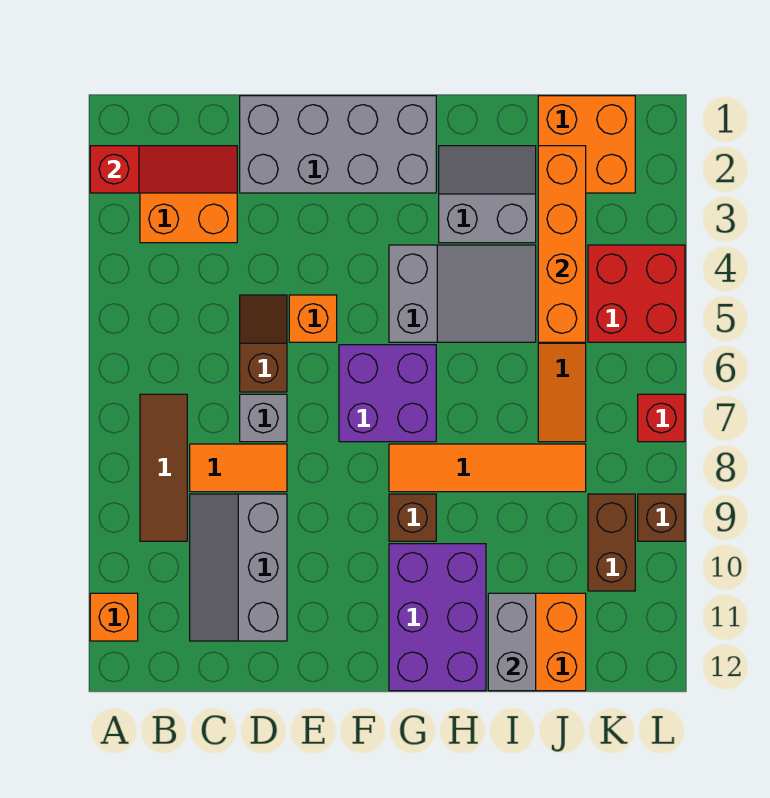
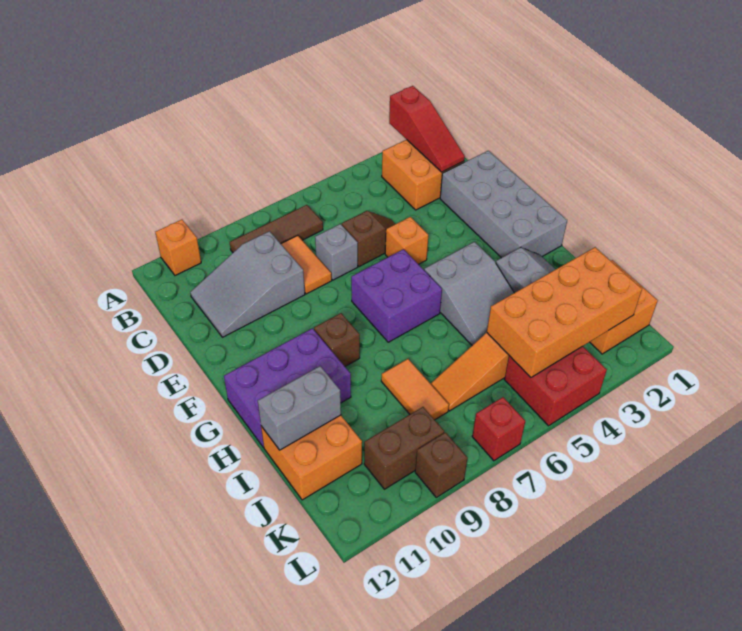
grey 2x3 slope [190,494,287,641] -> grey 2x3 slope turned to [190,231,305,337]
orange 1x4 tile [389,444,586,492] -> orange 1x2 tile [381,359,449,420]
orange 1x4 brick [538,146,586,342] -> orange 2x4 brick [487,247,642,377]

